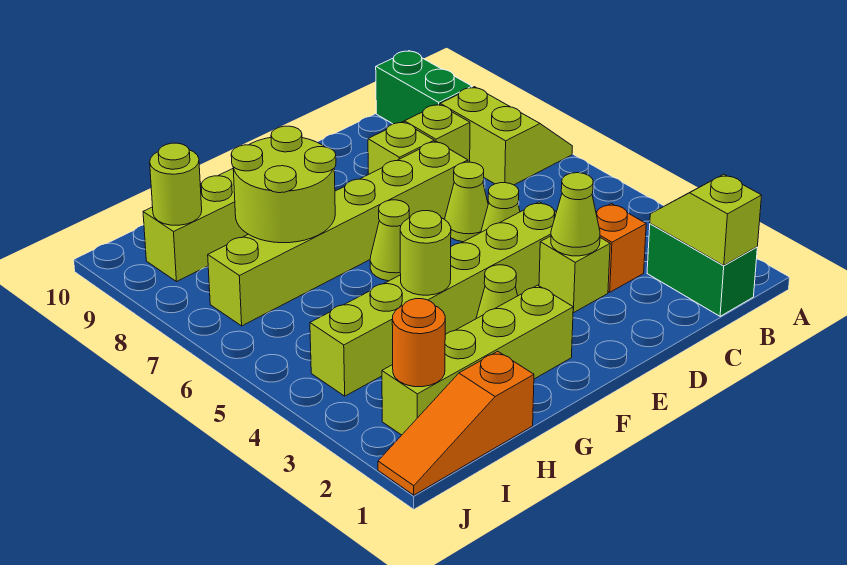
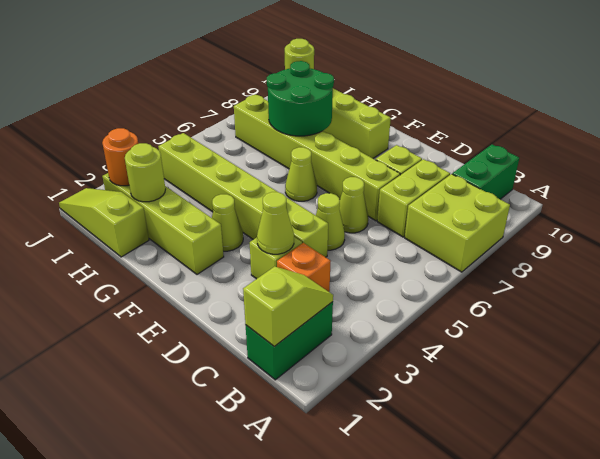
lime 2x2 slope [440,87,572,185] -> lime 2x2 brick [405,174,510,272]
lime 1x1 brick [404,104,470,162] -> lime 1x2 brick [377,159,450,237]
lime 1x1 round brick [400,211,451,295] -> lime 1x1 round brick moved to [125,143,165,202]
lime 2x2 round brick [231,126,336,243] -> green 2x2 round brick [267,61,334,136]
orange 1x3 slope [378,351,534,495] -> lime 1x3 slope [59,188,149,257]

